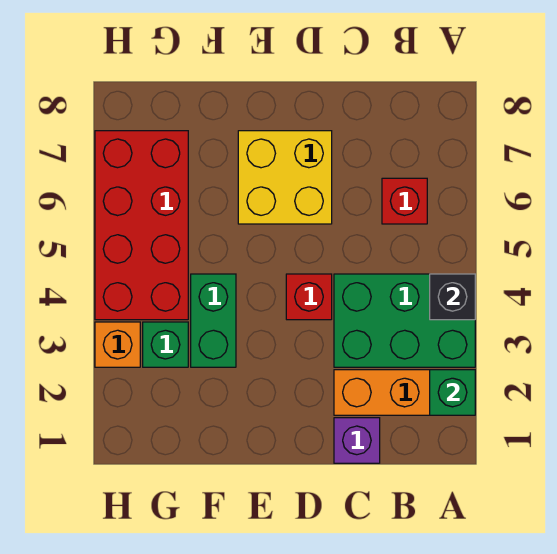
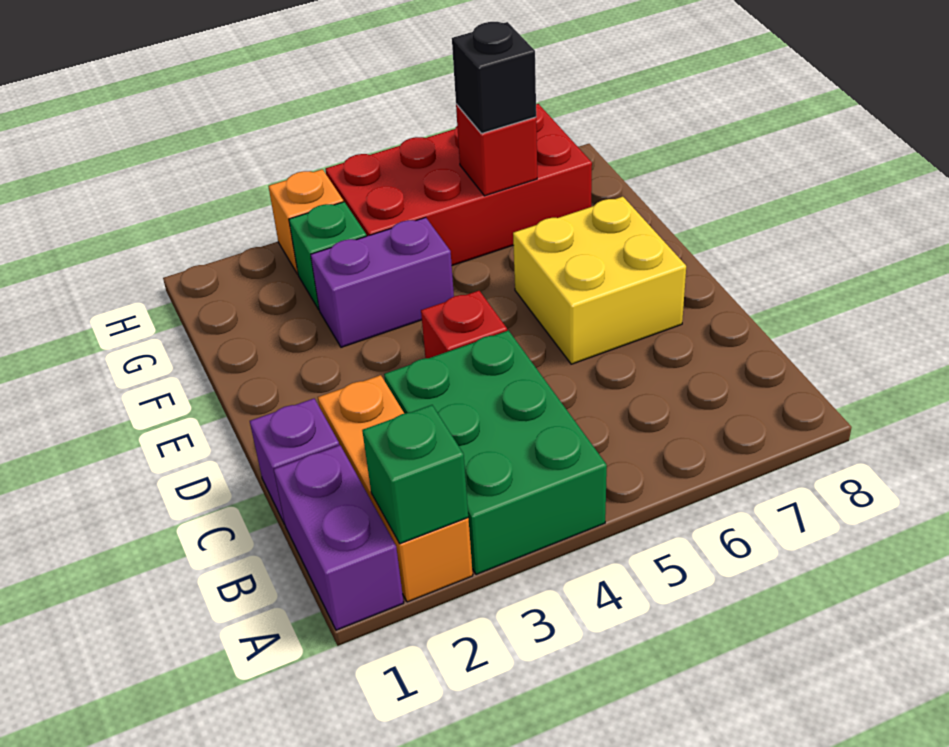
none -> purple 1x2 brick [274,445,404,630]
black 1x1 brick [430,274,475,320] -> black 1x1 brick moved to [452,22,536,134]
red 1x1 brick [382,178,427,224] -> red 1x1 brick moved to [456,104,537,196]
green 1x2 brick [191,274,236,367] -> purple 1x2 brick [311,217,454,347]

